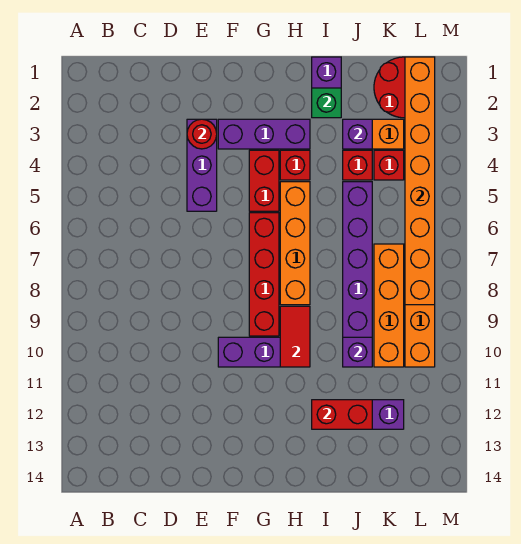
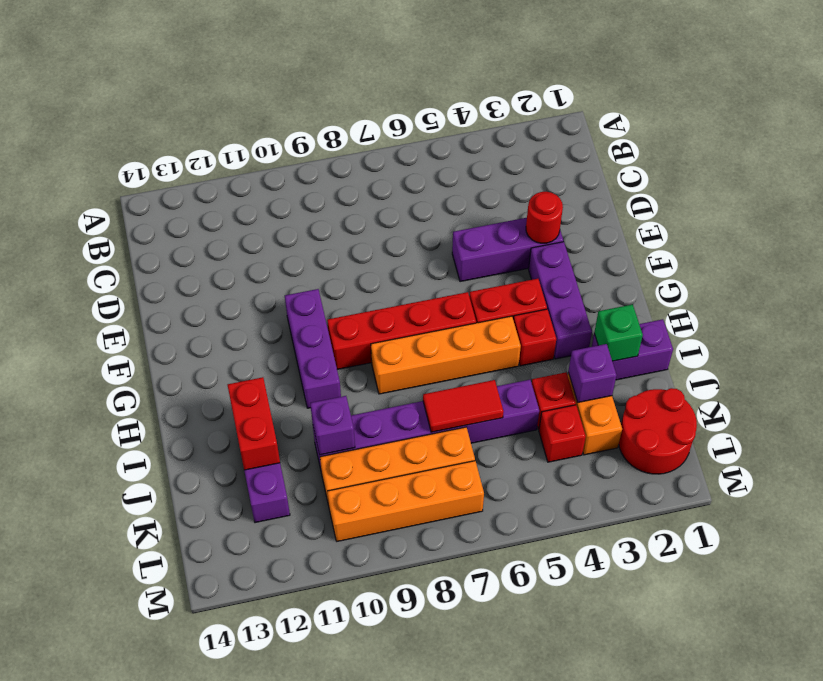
red 1x2 tile [280,306,310,367] -> red 1x2 tile moved to [423,380,504,432]
orange 1x8 brick [405,57,435,305] -> none

